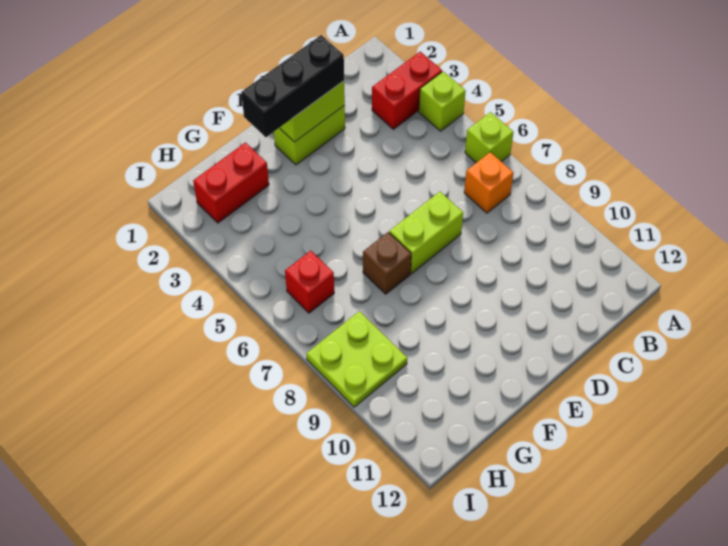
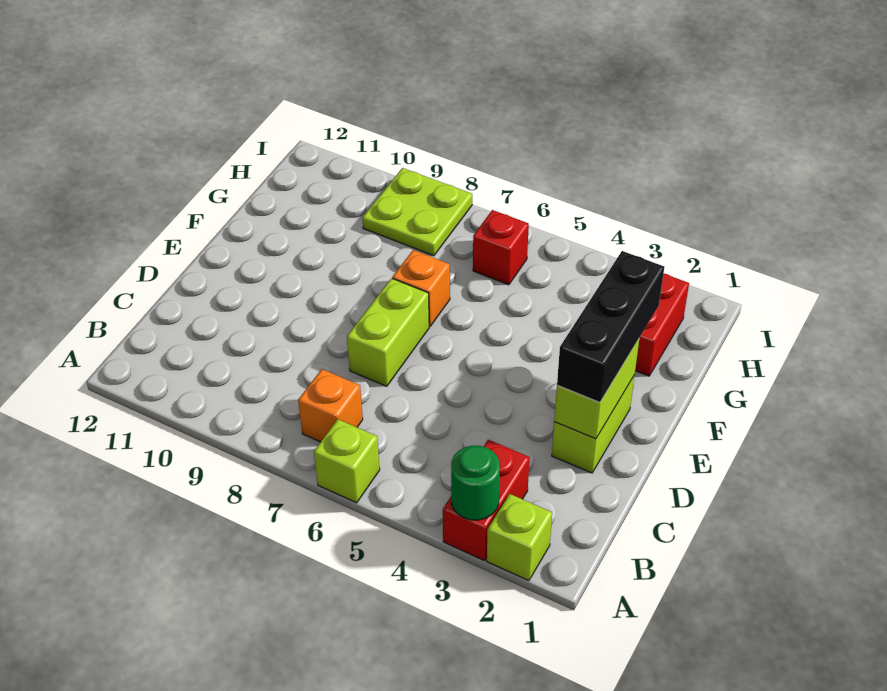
none -> green 1x1 round brick [451,446,500,520]
lime 1x1 brick [419,71,466,131] -> lime 1x1 brick moved to [487,494,552,581]
brown 1x1 brick [363,232,411,294] -> orange 1x1 brick [392,250,450,326]

